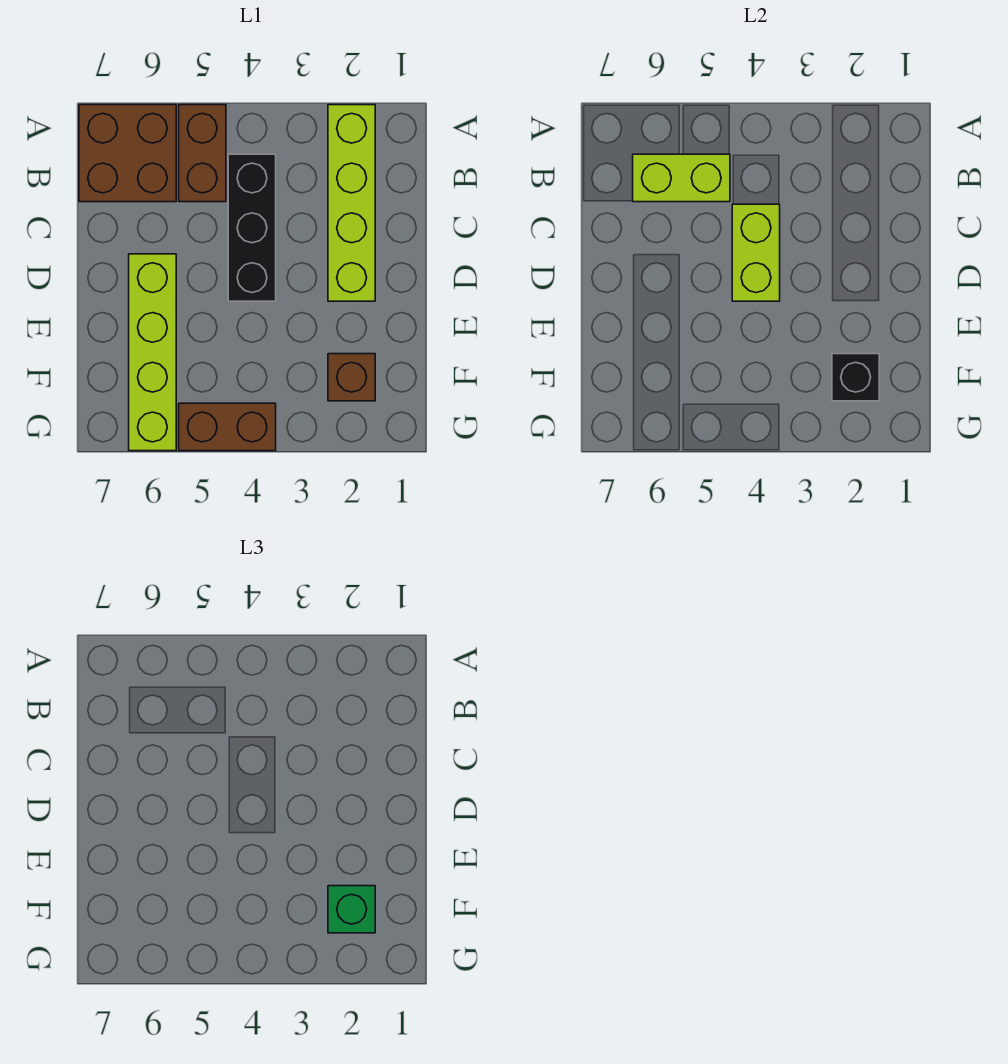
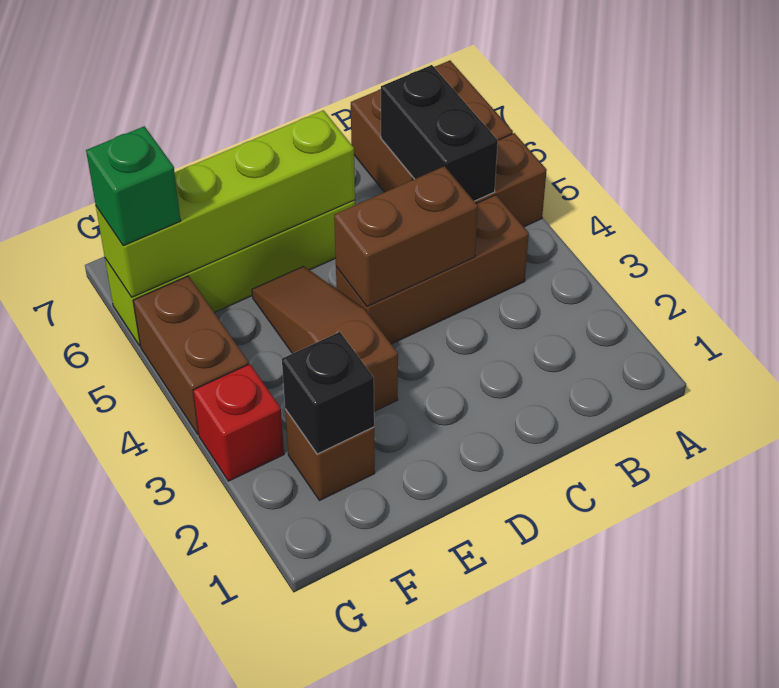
lime 1x4 brick [328,105,375,301] -> lime 1x4 brick moved to [96,110,355,297]
black 1x3 brick [228,154,276,301] -> brown 1x3 brick [336,195,529,344]
lime 1x2 brick [633,154,730,202] -> black 1x2 brick [381,65,498,201]
lime 1x2 brick [732,204,780,301] -> brown 1x2 brick [334,166,478,306]
none -> brown 1x3 slope [252,266,398,411]
green 1x1 brick [328,886,375,933] -> green 1x1 brick moved to [86,126,181,246]
none -> red 1x1 brick [193,364,284,481]

